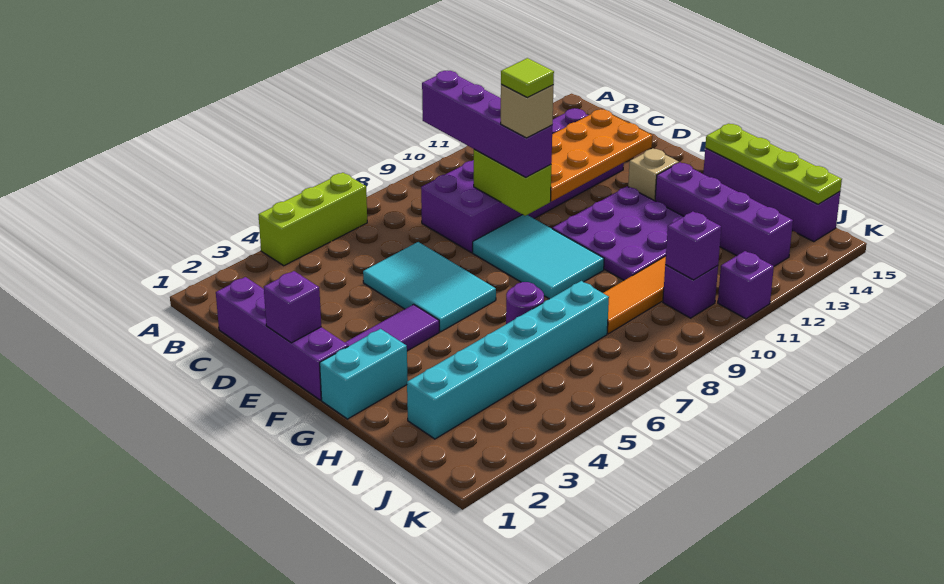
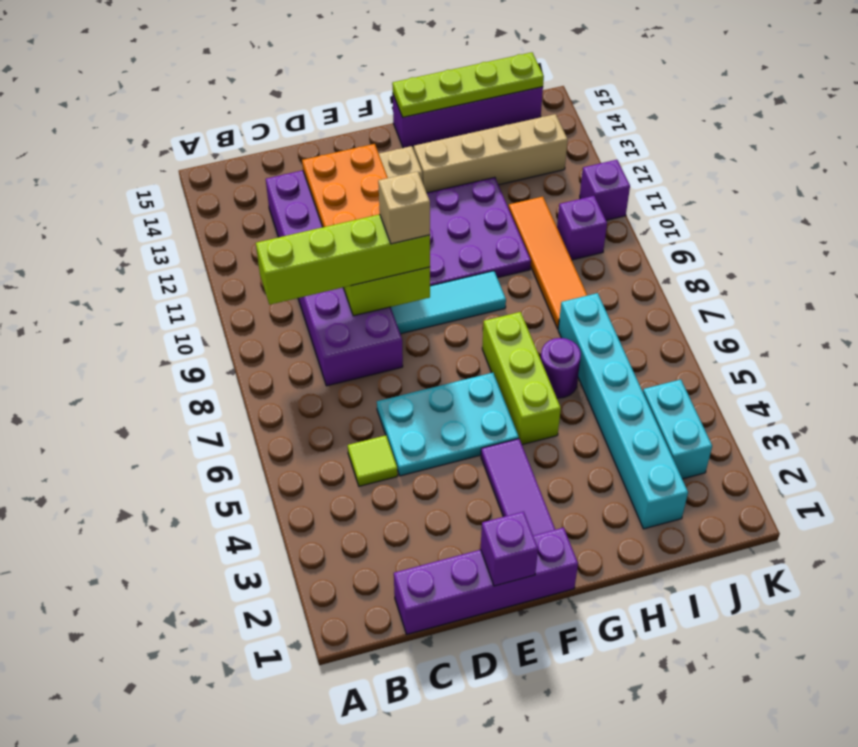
lime 1x3 brick [258,173,367,266] -> lime 1x3 brick moved to [482,312,561,445]
purple 1x4 brick [422,71,552,178] -> lime 1x4 brick [256,214,430,305]
cyan 2x3 tile [363,242,496,332] -> cyan 2x3 plate [377,373,519,476]
cyan 2x3 tile [473,215,604,299] -> cyan 1x3 tile [391,271,506,334]
lime 1x1 tile [501,58,554,98] -> lime 1x1 tile moved to [348,435,398,486]
cyan 1x2 brick [320,329,408,419] -> cyan 1x2 brick moved to [643,380,712,479]
purple 1x4 brick [655,162,793,266] -> tan 1x4 brick [414,114,568,193]
purple 1x1 brick [665,211,721,280] -> none

